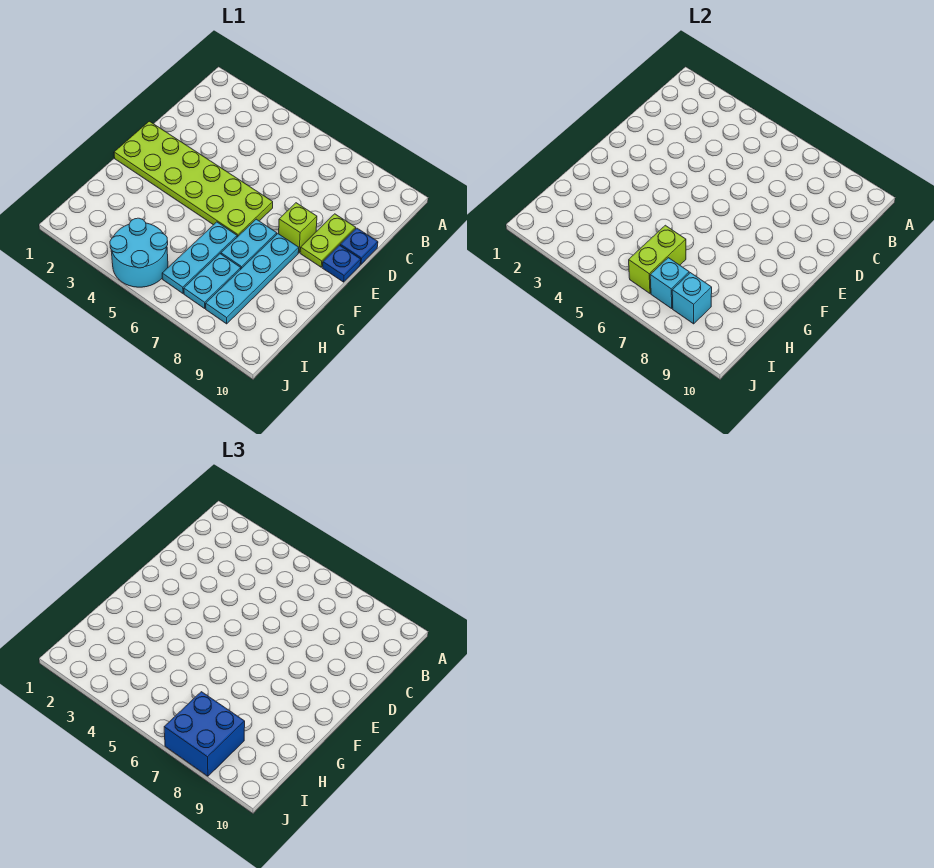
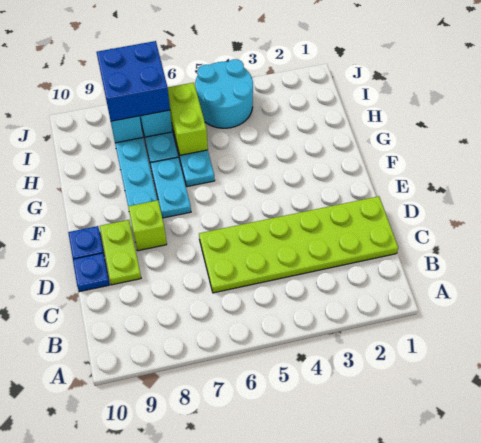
lime 2x6 plate [114,121,273,237] -> lime 2x6 plate moved to [199,196,398,293]

